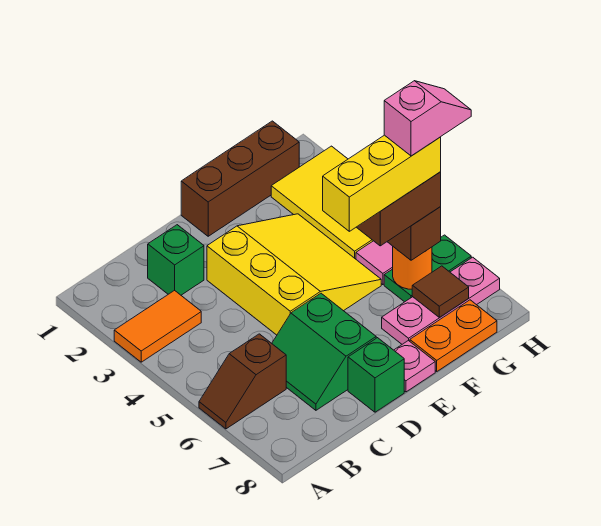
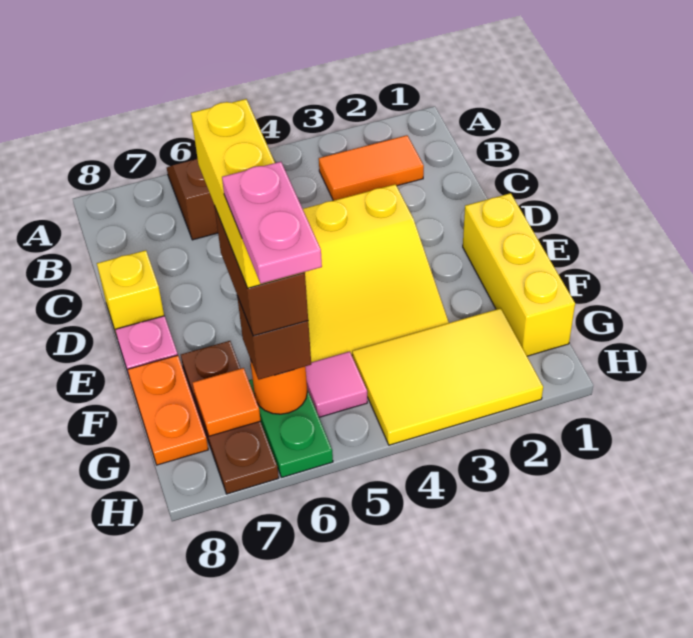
orange 1x2 tile [114,290,201,362] -> orange 1x2 tile turned to [319,135,424,201]
green 1x1 brick [148,225,204,295] -> none
green 2x2 slope [272,293,376,410] -> none
green 1x1 brick [348,338,404,412] -> yellow 1x1 brick [97,250,164,336]
brown 1x3 brick [181,121,299,236] -> yellow 1x3 brick [463,193,575,356]
pink 1x3 plate [382,257,500,344] -> brown 1x3 plate [181,341,279,494]
pink 1x2 slope [384,81,471,156] -> pink 1x2 plate [222,162,322,284]
brown 1x1 tile [412,266,469,318] -> orange 1x1 tile [193,368,261,436]

